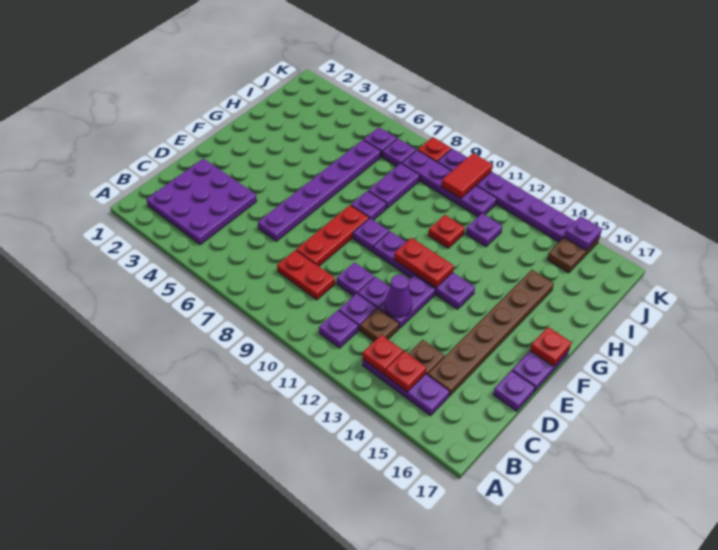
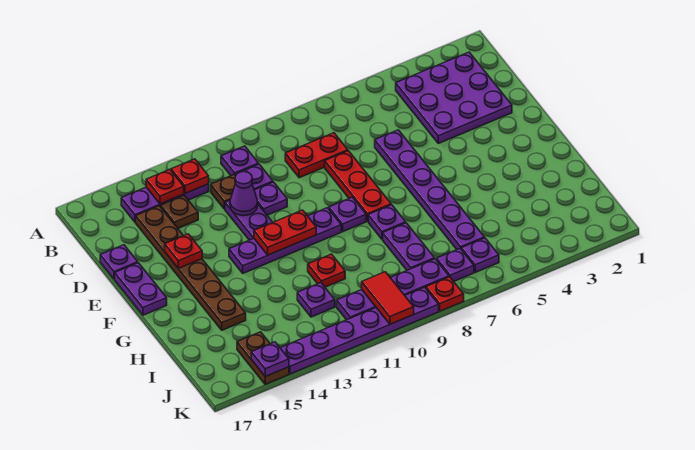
purple 1x1 plate [337,262,374,296] -> none
red 1x1 plate [530,327,571,366] -> red 1x1 plate moved to [165,234,202,269]

